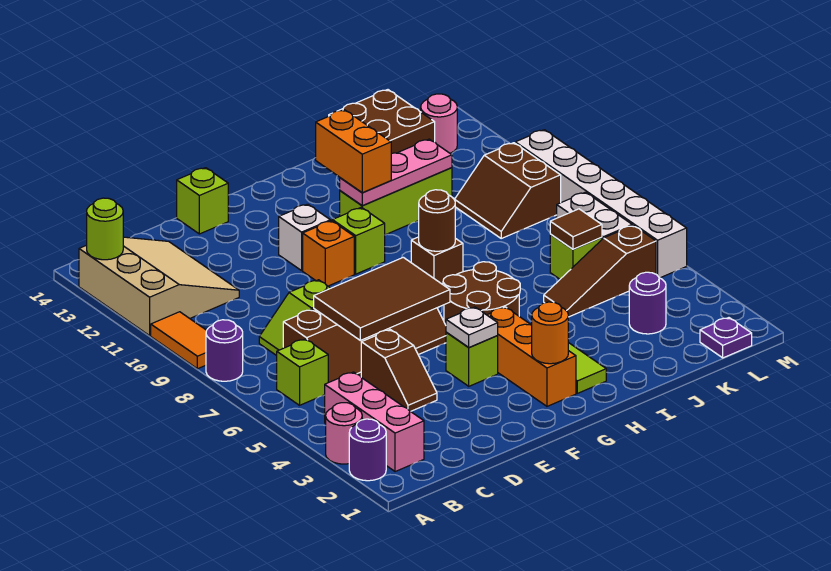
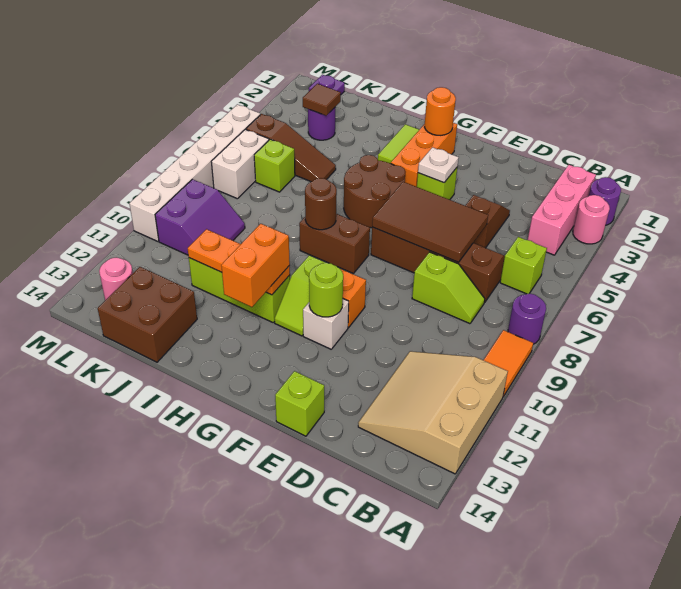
lime 1x1 round brick [87,198,123,260] -> lime 1x1 round brick moved to [309,263,343,317]
brown 1x1 brick [411,237,463,284] -> brown 1x2 brick [299,214,370,274]
pink 1x3 plate [340,139,452,206] -> orange 1x3 plate [188,229,290,295]
brown 1x1 tile [550,209,602,249] -> brown 1x1 tile moved to [303,84,341,116]
brown 2x2 slope [455,143,561,238] -> purple 2x2 slope [155,179,245,255]

